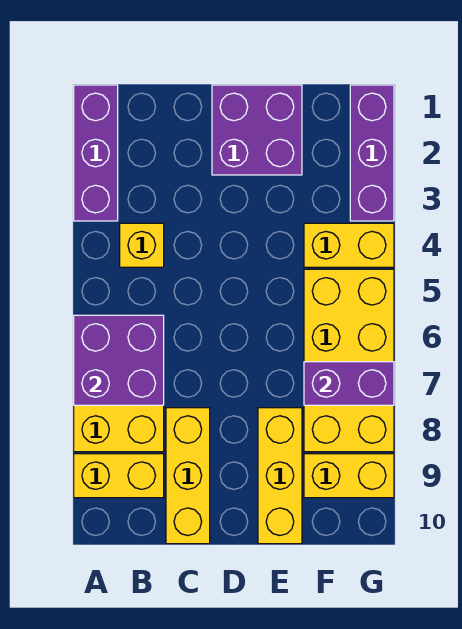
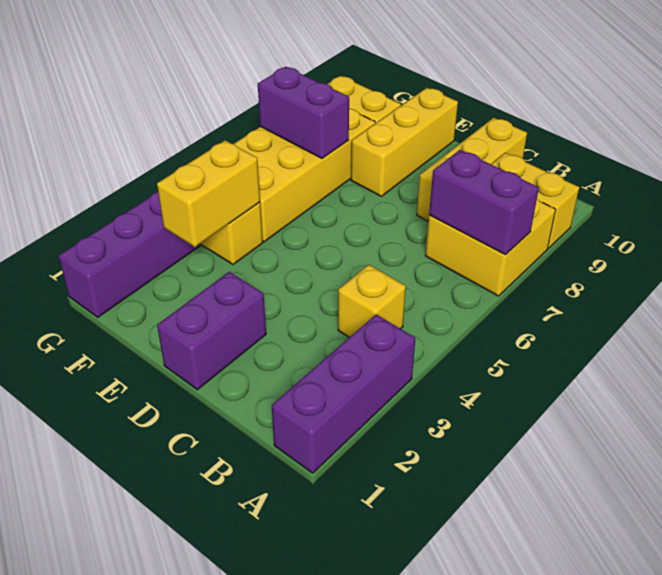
purple 2x2 brick [74,315,164,405] -> purple 1x2 brick [429,150,539,255]
purple 2x2 brick [212,85,302,175] -> purple 1x2 brick [157,272,266,390]
none -> yellow 1x2 brick [157,140,260,247]

